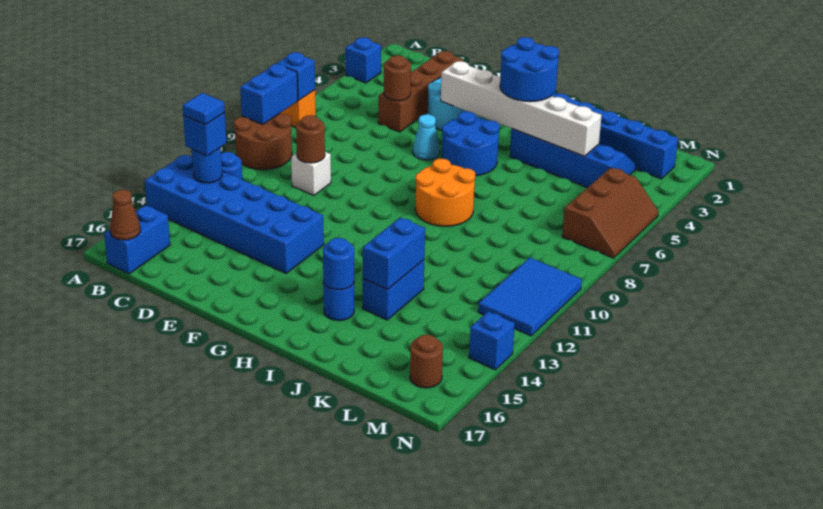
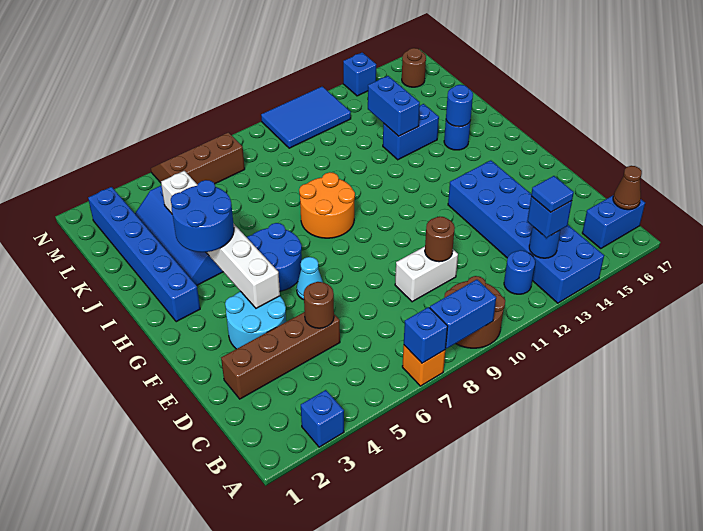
white 1x1 brick [291,152,331,195] -> white 1x2 brick [395,247,458,302]
blue 1x2 brick [363,218,425,289] -> blue 1x2 brick turned to [368,76,420,136]

